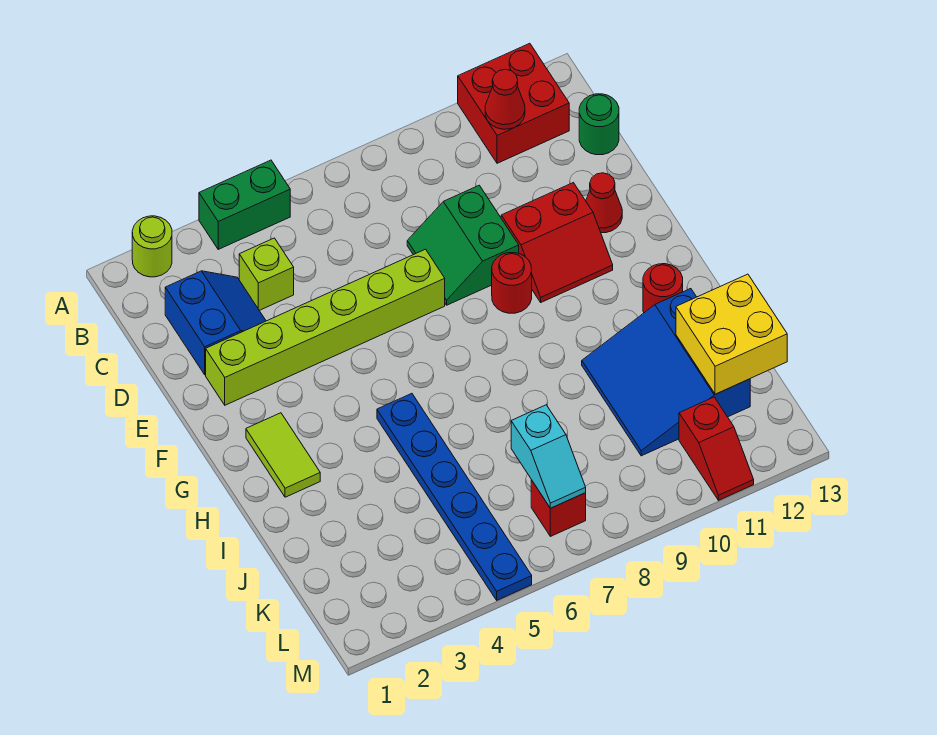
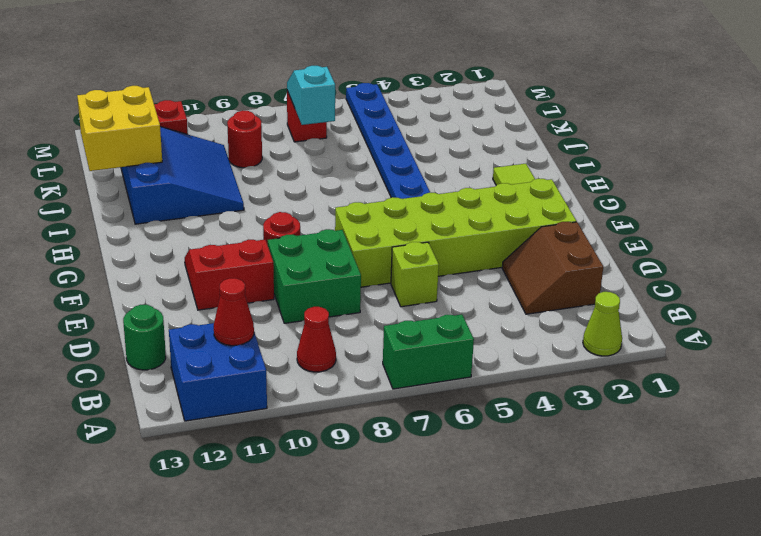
lime 1x1 round brick [132,216,172,277] -> lime 1x1 cone [583,292,622,356]
green 1x2 brick [199,160,290,249] -> green 1x2 brick moved to [383,314,474,389]
red 2x2 brick [458,43,569,163] -> blue 2x2 brick [169,323,267,421]
blue 2x2 slope [165,271,266,375] -> brown 2x2 slope [502,222,603,314]
lime 1x1 brick [239,238,294,310] -> lime 1x1 brick moved to [391,242,439,307]
green 2x2 slope [407,185,519,305] -> green 2x2 brick [268,229,361,323]
lime 1x6 brick [206,249,445,405] -> lime 2x6 brick [335,179,576,287]
red 1x1 cone [586,173,622,233] -> red 1x1 cone moved to [297,307,336,372]
red 1x1 round brick [643,264,683,313] -> red 1x1 round brick moved to [227,111,262,168]

